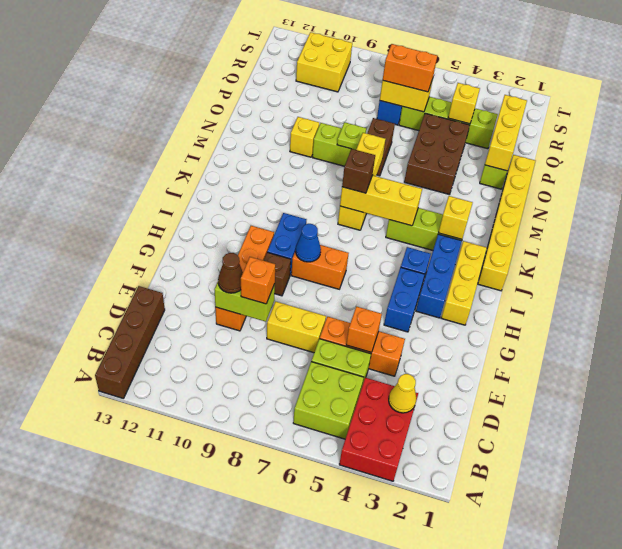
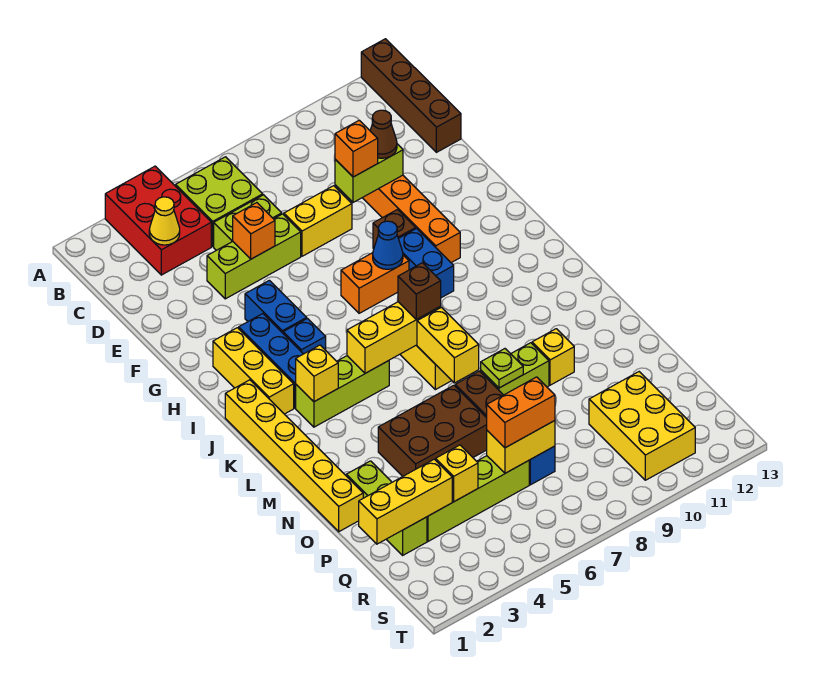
orange 1x3 brick [320,317,405,376] -> lime 1x3 brick [207,214,301,299]
brown 2x3 brick [404,113,470,195] -> brown 2x3 brick turned to [378,385,487,476]
yellow 1x3 brick [485,95,527,171] -> yellow 1x3 brick turned to [359,459,452,544]
yellow 2x2 brick [296,32,352,92] -> yellow 2x3 brick [589,372,695,480]

